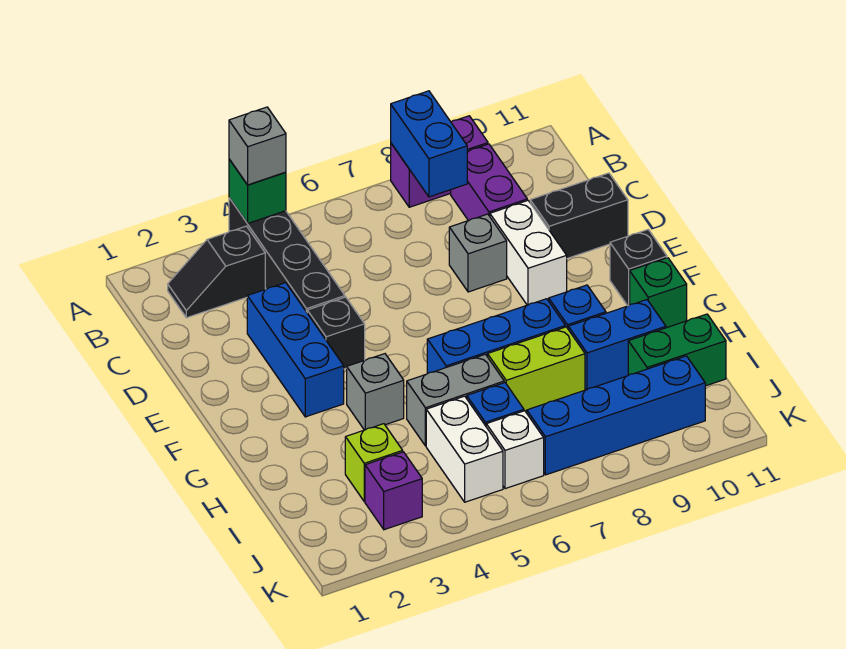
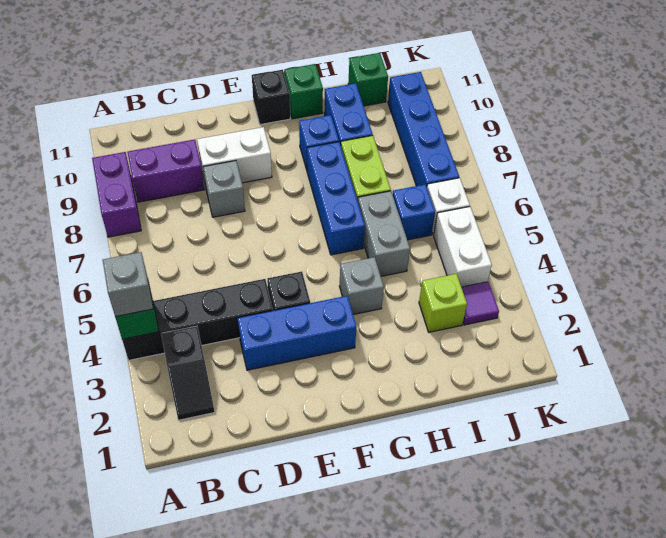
blue 1x2 brick [391,91,467,197] -> none
black 1x2 brick [530,173,628,258] -> none
white 1x2 brick [426,396,503,502] -> white 1x2 brick turned to [434,207,492,287]
green 1x2 brick [628,314,726,386] -> green 1x1 brick [348,53,388,106]
purple 1x1 brick [365,452,422,530] -> purple 1x1 tile [462,282,499,325]

